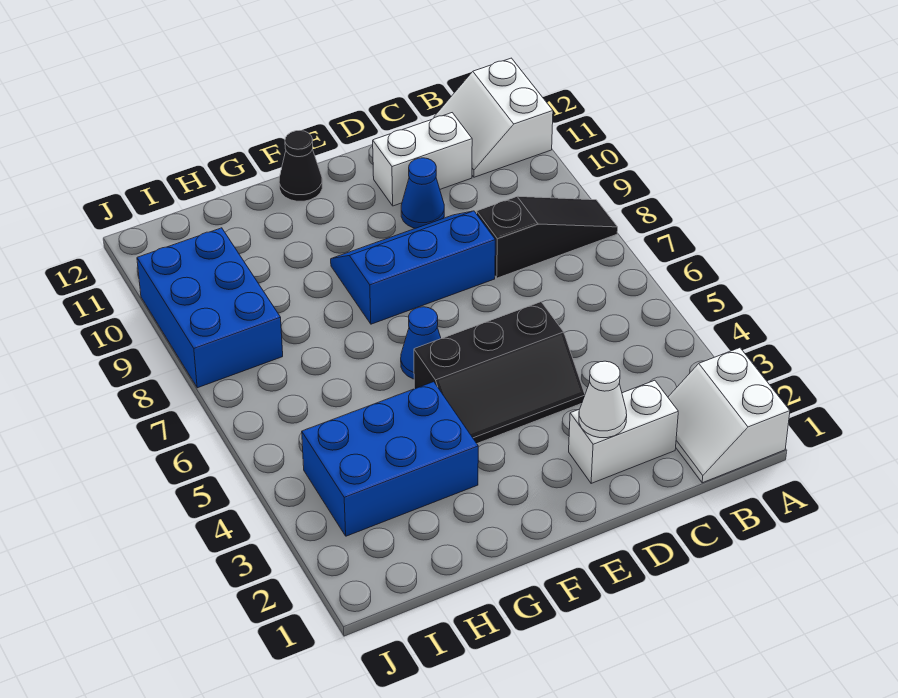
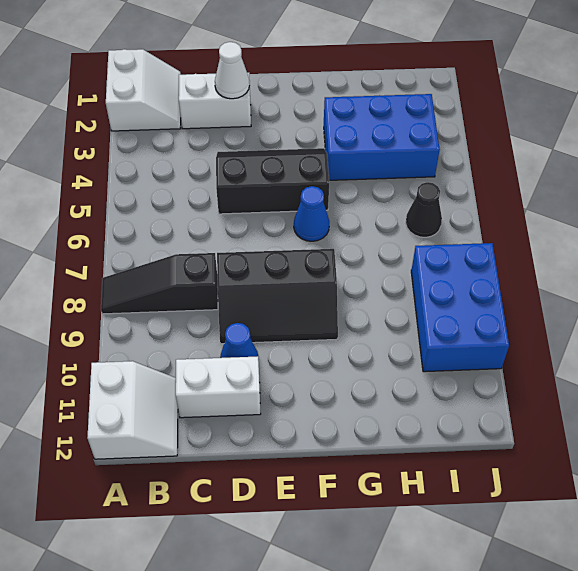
blue 2x3 slope [331,211,495,324] -> black 2x3 slope [217,249,338,344]
black 1x1 cone [279,131,322,201] -> black 1x1 cone moved to [406,182,442,237]

